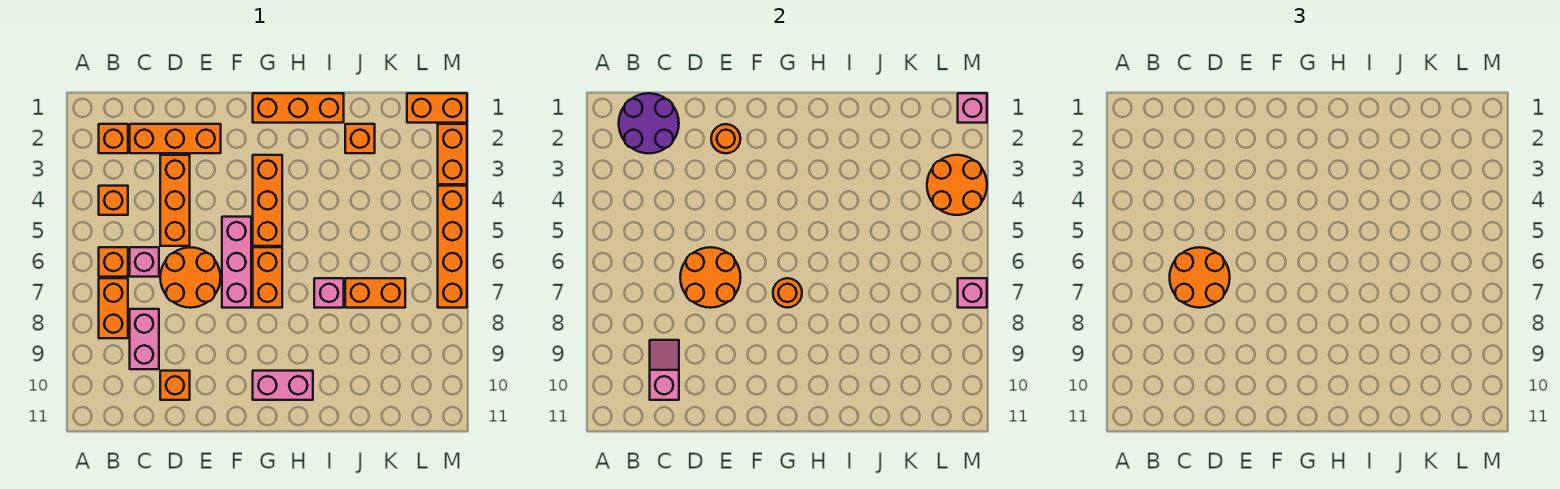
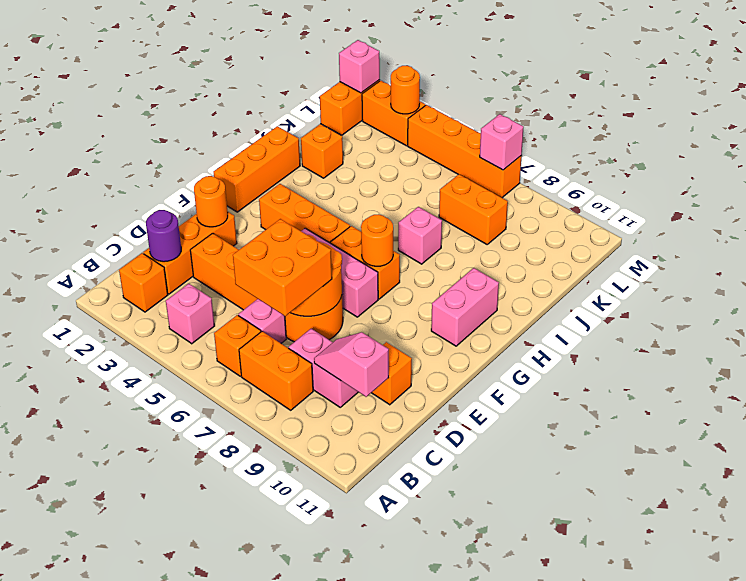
purple 2x2 round brick [619,93,679,153] -> purple 1x1 round brick [146,210,181,262]
orange 1x1 brick [99,186,128,215] -> pink 1x1 brick [166,284,215,344]
orange 2x2 round brick [1170,247,1230,308] -> orange 2x2 brick [233,219,332,316]
orange 1x2 brick [345,278,405,308] -> orange 1x2 brick turned to [439,174,508,244]
orange 2x2 round brick [927,155,987,215] -> orange 1x1 round brick [391,66,420,114]

